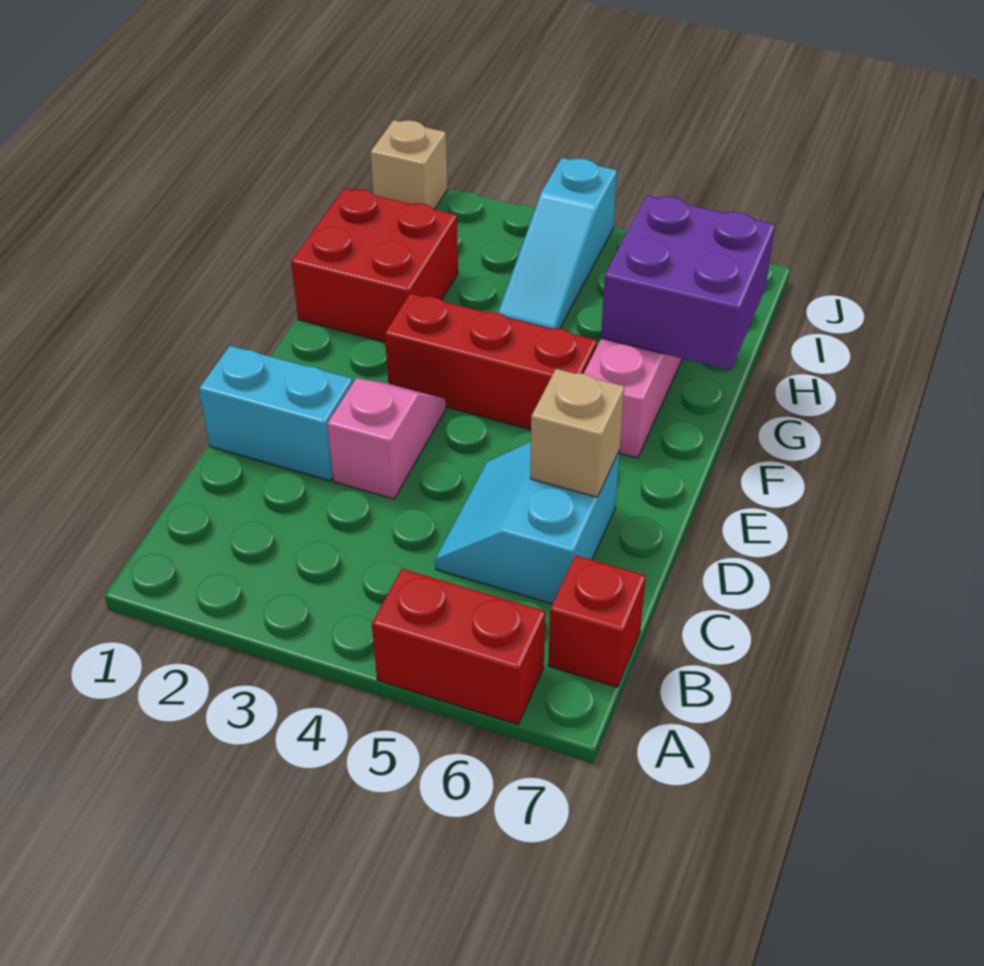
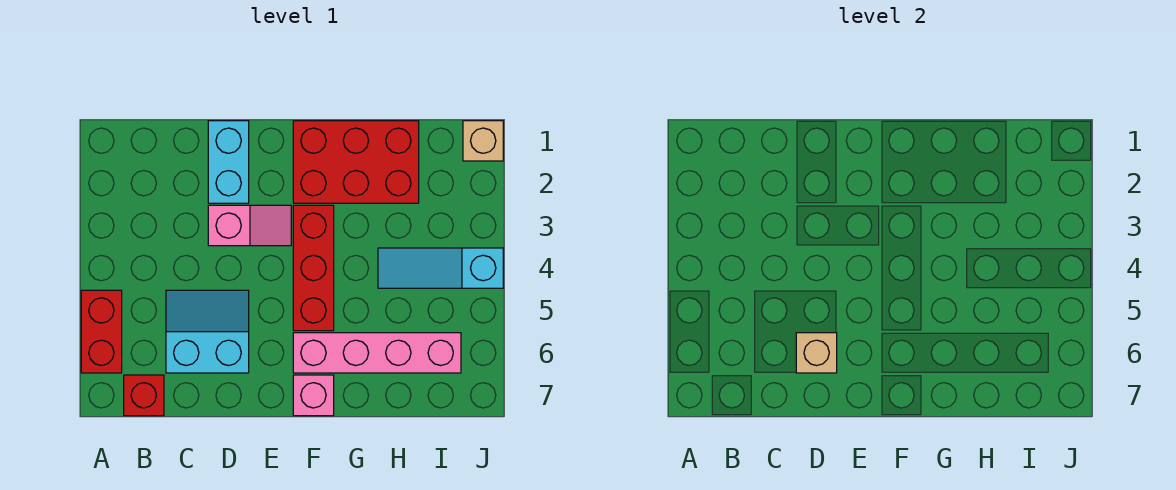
none -> pink 1x1 brick [293,375,334,416]
red 2x2 brick [291,188,458,342] -> red 2x3 brick [293,121,419,203]
purple 2x2 brick [601,195,775,371] -> none

